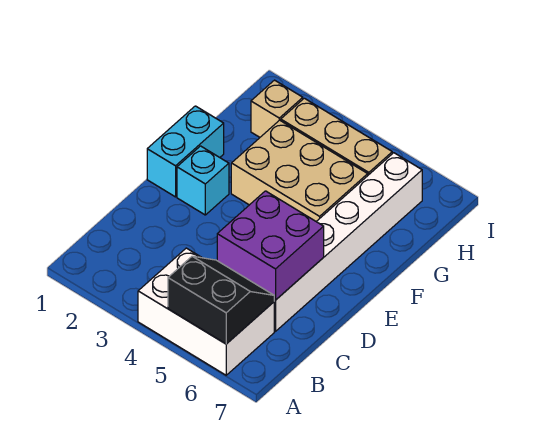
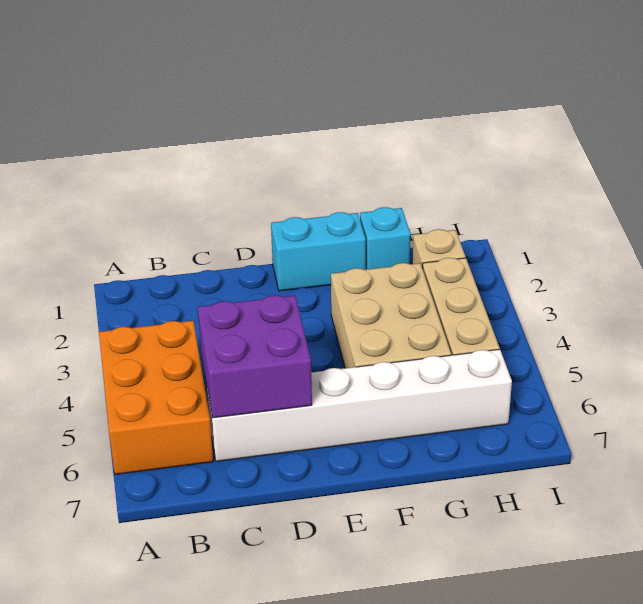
white 2x3 brick [138,248,274,375] -> orange 2x3 brick [99,321,213,474]
black 2x2 slope [168,256,274,344] -> none
cyan 1x1 brick [177,146,229,215] -> cyan 1x1 brick moved to [360,207,411,269]

